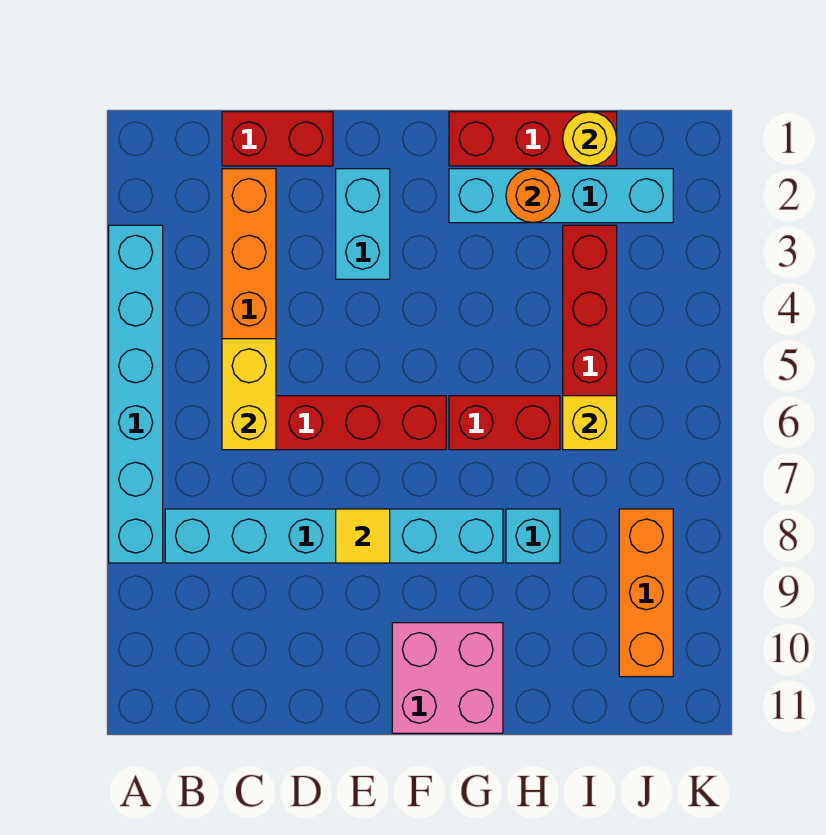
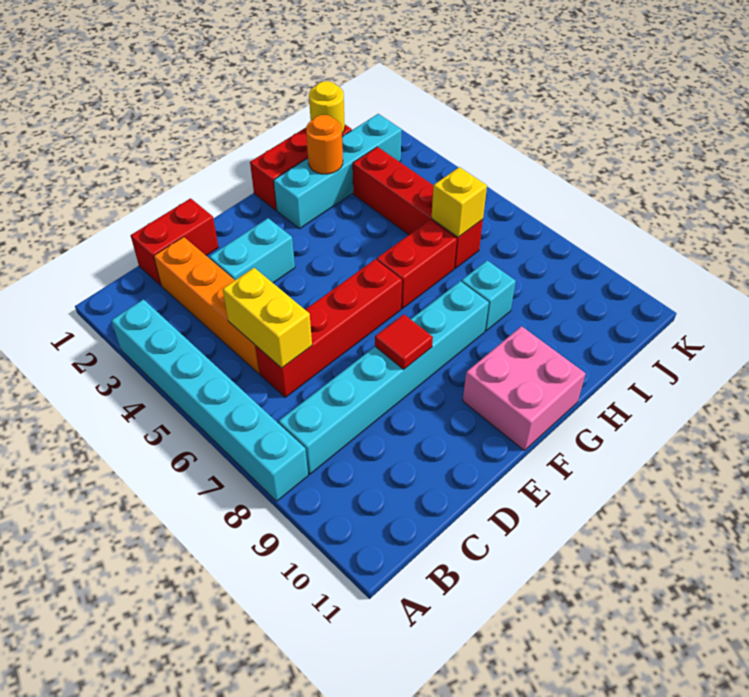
cyan 1x2 brick [336,169,390,279] -> cyan 1x2 brick turned to [210,218,295,283]
yellow 1x1 tile [336,509,390,563] -> red 1x1 tile [375,314,433,369]
orange 1x3 brick [619,509,673,677] -> none

